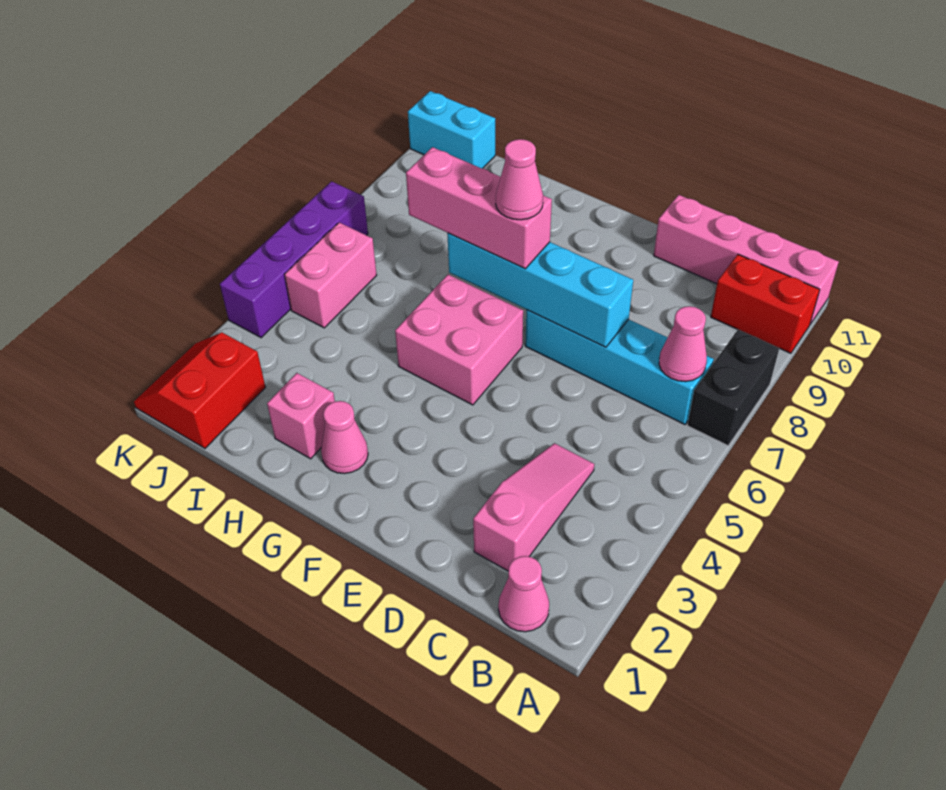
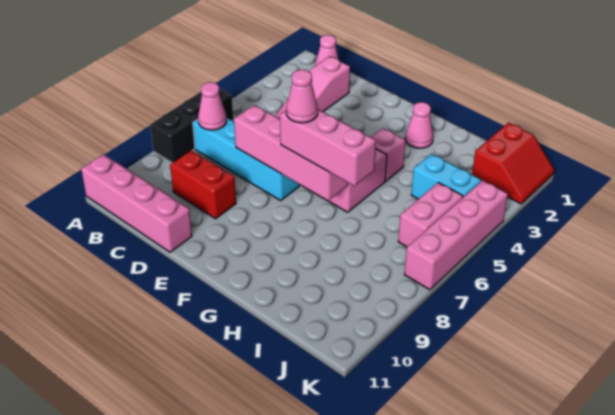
black 1x2 brick [687,330,779,446] -> black 1x3 brick [150,88,233,163]
red 1x2 brick [711,254,820,353] -> red 1x2 brick moved to [170,150,236,219]
cyan 1x4 brick [447,233,633,347] -> pink 1x4 brick [234,105,348,201]
pink 1x1 brick [267,373,335,459] -> pink 1x1 brick moved to [371,128,406,181]
cyan 1x2 brick [408,91,495,168] -> cyan 1x2 brick moved to [411,154,481,199]
purple 1x4 brick [220,181,368,338] -> pink 1x4 brick [404,180,508,290]

